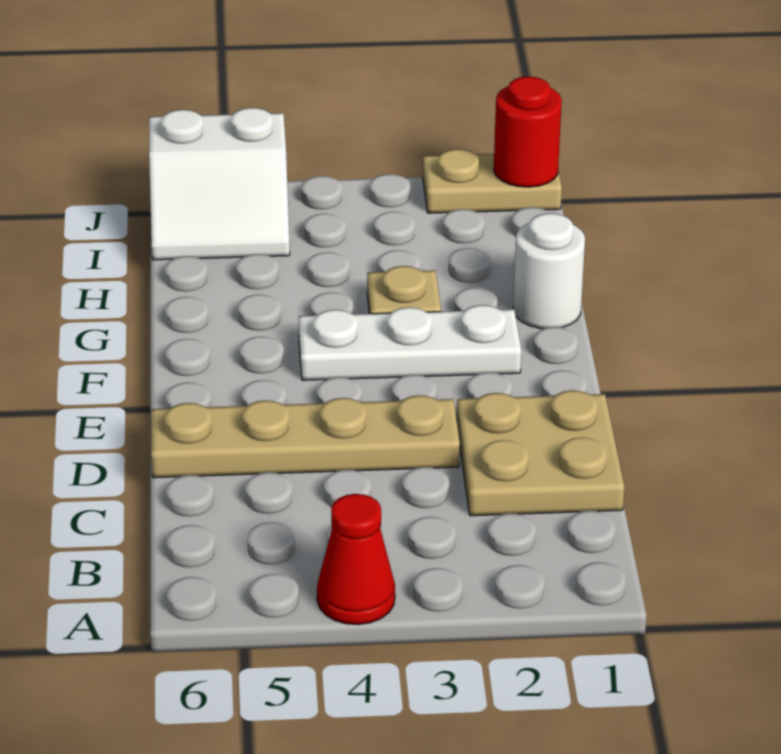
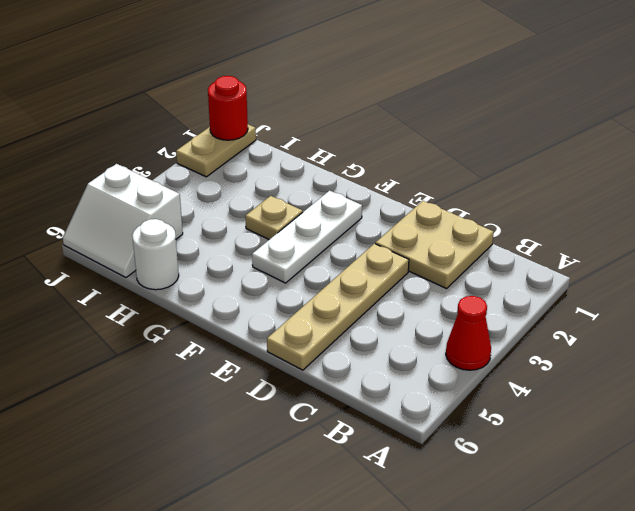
white 1x1 round brick [513,213,585,329] -> white 1x1 round brick moved to [132,219,179,290]
white 2x2 slope [149,108,290,260] -> white 2x2 slope turned to [63,164,183,278]

